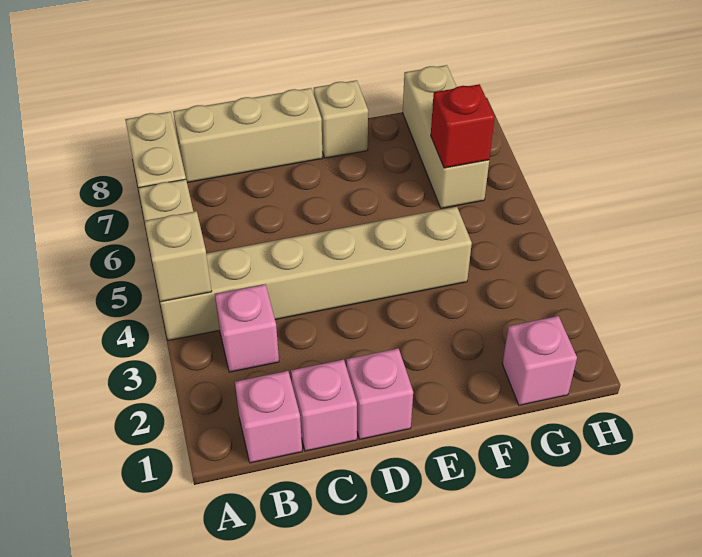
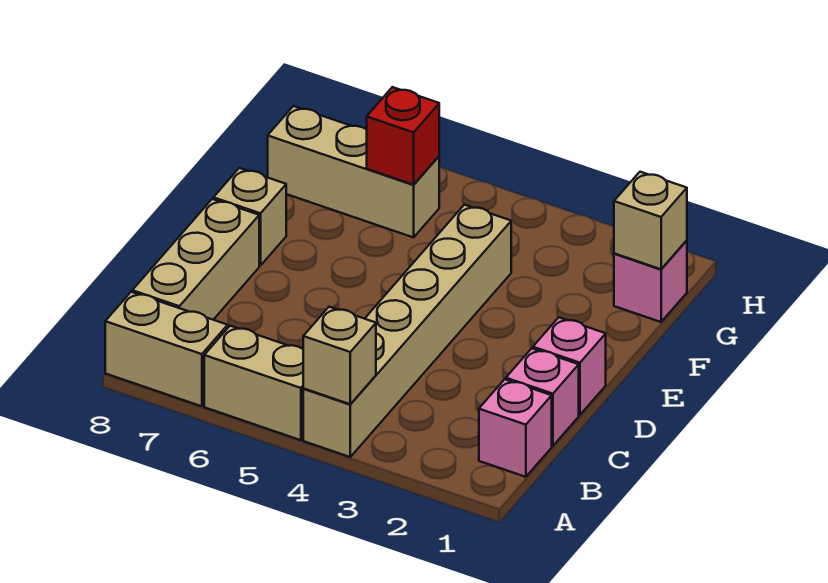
pink 1x1 brick [215,284,279,372] -> none
none -> tan 1x1 brick [614,172,687,269]

